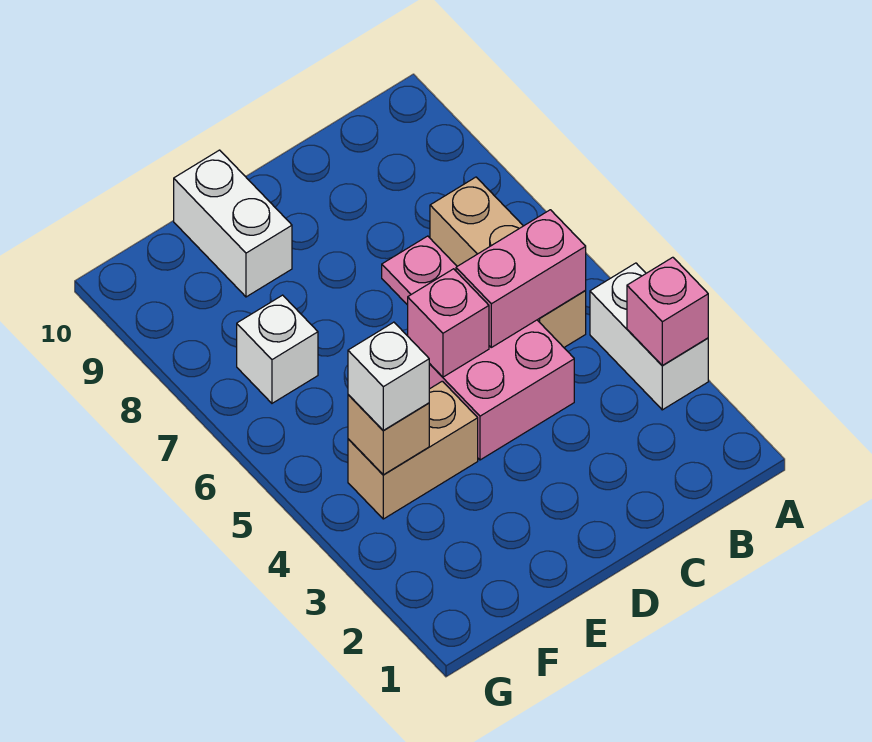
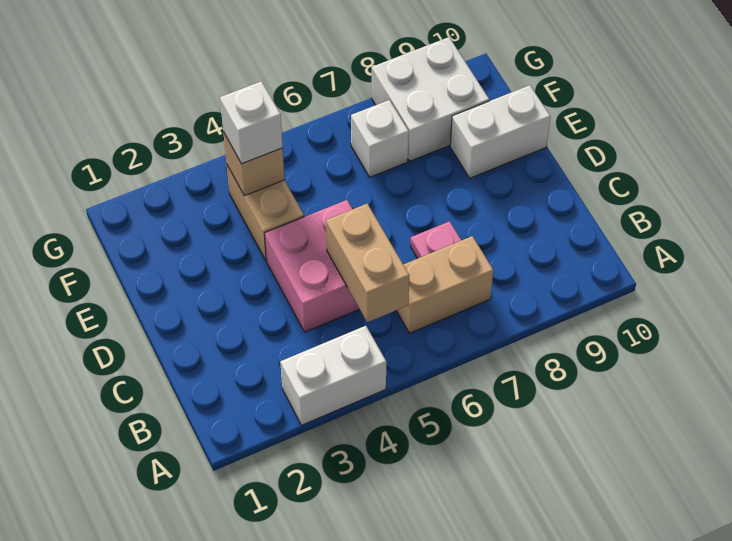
pink 1x1 brick [627,257,708,365] -> none
tan 1x3 brick [430,177,586,347] -> tan 1x2 brick [396,236,493,333]
pink 1x2 brick [456,210,586,347] -> tan 1x2 brick [326,204,409,322]
pink 1x1 brick [408,269,489,377] -> none
none -> white 2x2 brick [372,37,489,161]

